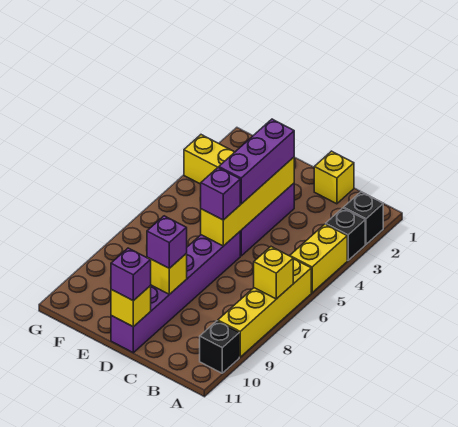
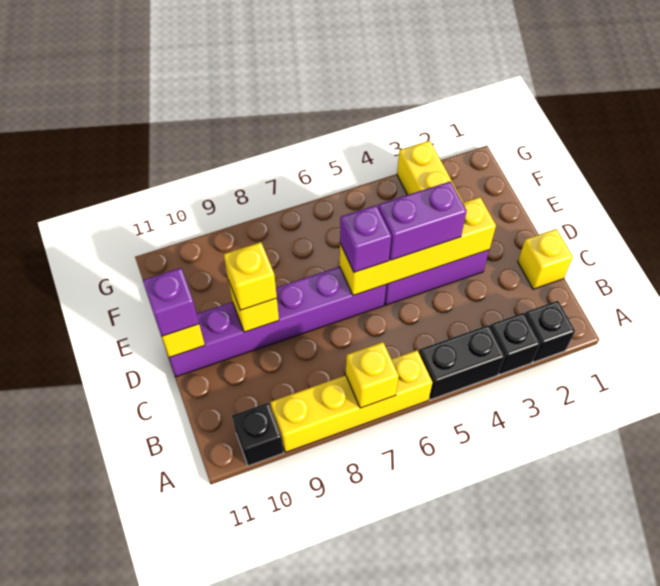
yellow 1x2 brick [290,224,347,293] -> black 1x2 brick [419,325,505,400]
purple 1x3 brick [219,119,294,204] -> purple 1x2 brick [378,181,467,260]
purple 1x1 brick [147,216,187,268] -> yellow 1x1 brick [224,242,277,310]

